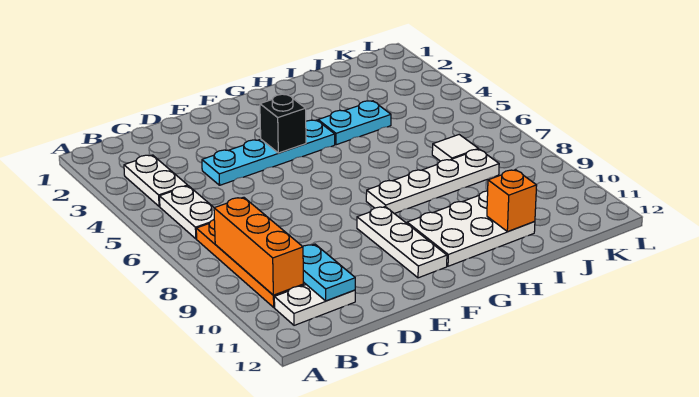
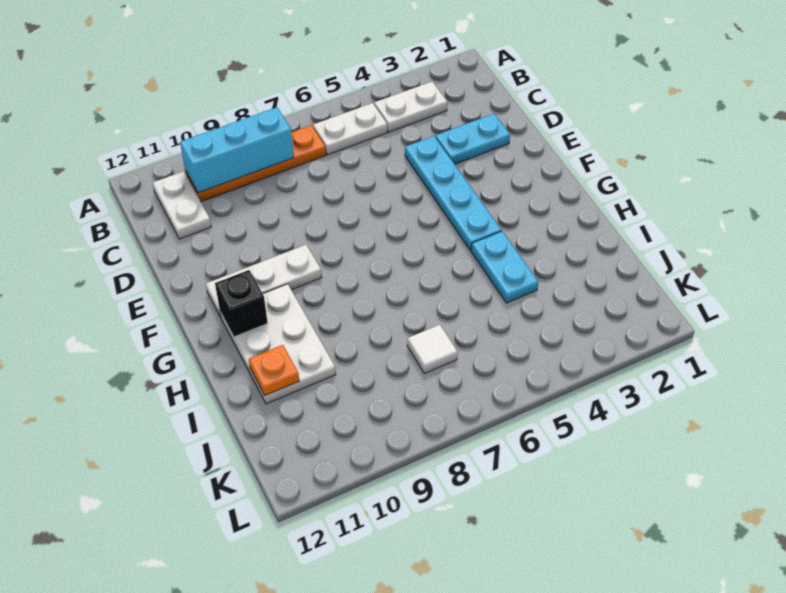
orange 1x3 brick [214,197,303,295] -> cyan 1x3 brick [180,107,294,193]
cyan 1x2 plate [303,244,355,301] -> cyan 1x2 plate moved to [435,114,510,164]
black 1x1 brick [260,94,306,153] -> black 1x1 brick moved to [215,270,268,337]
white 1x4 plate [366,149,499,214] -> none
orange 1x1 brick [487,170,537,232] -> orange 1x1 plate [249,345,299,395]

